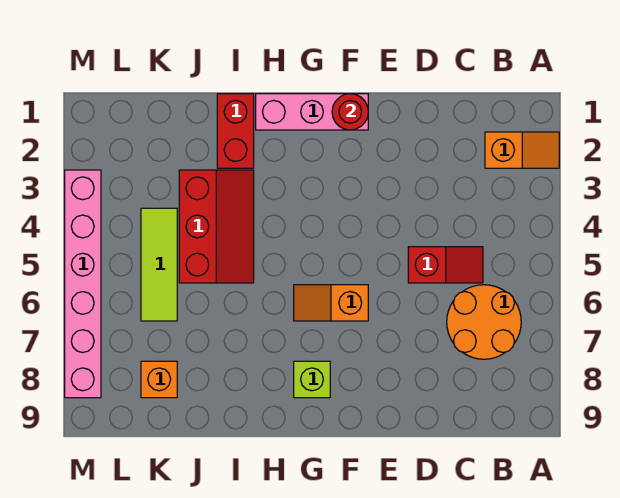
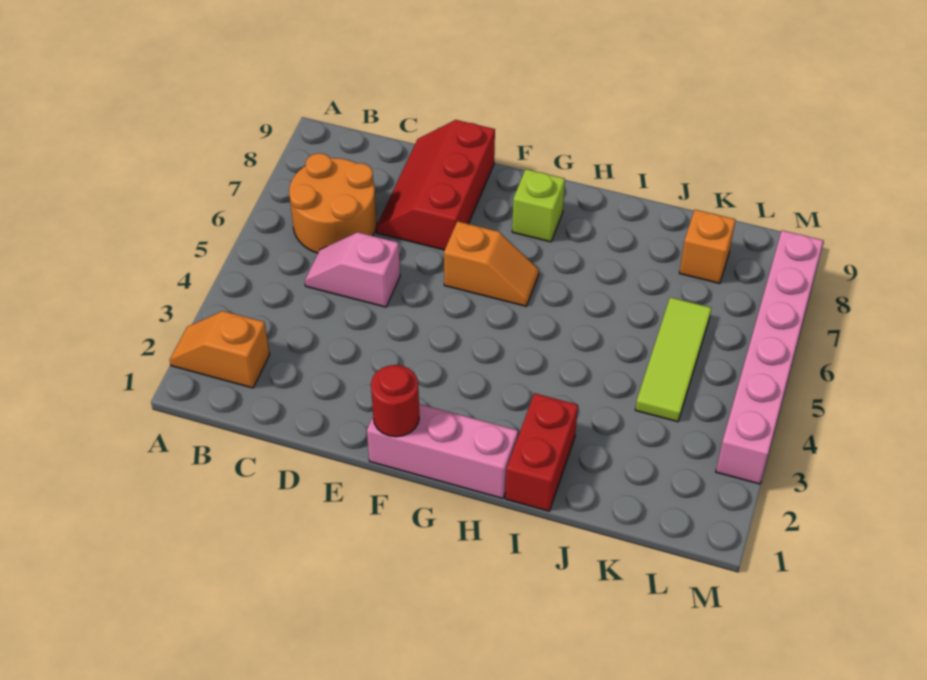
red 1x2 slope [408,247,483,283] -> pink 1x2 slope [305,232,400,307]
red 2x3 slope [179,170,254,283] -> red 2x3 slope moved to [376,120,495,250]

